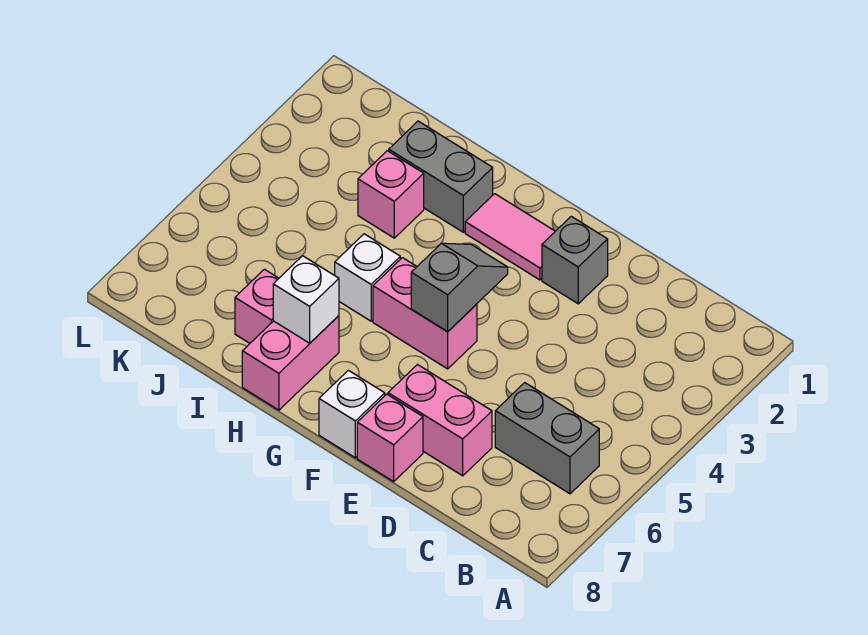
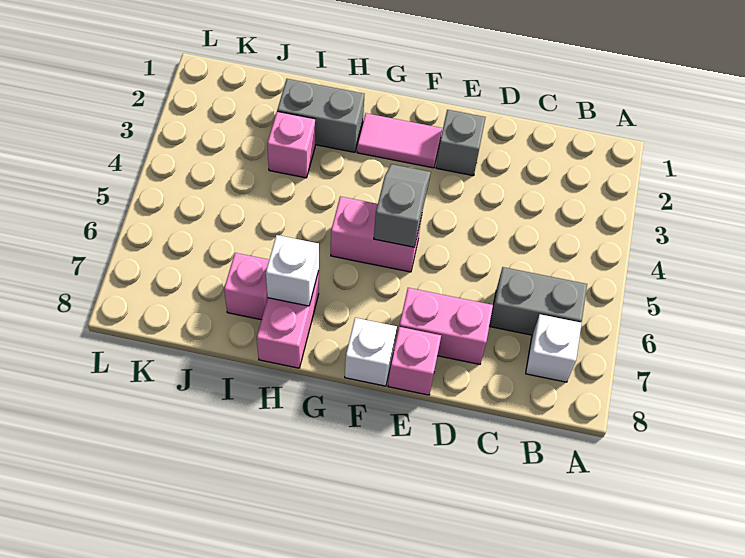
white 1x1 brick [335,234,400,321] -> white 1x1 brick moved to [526,314,581,382]

